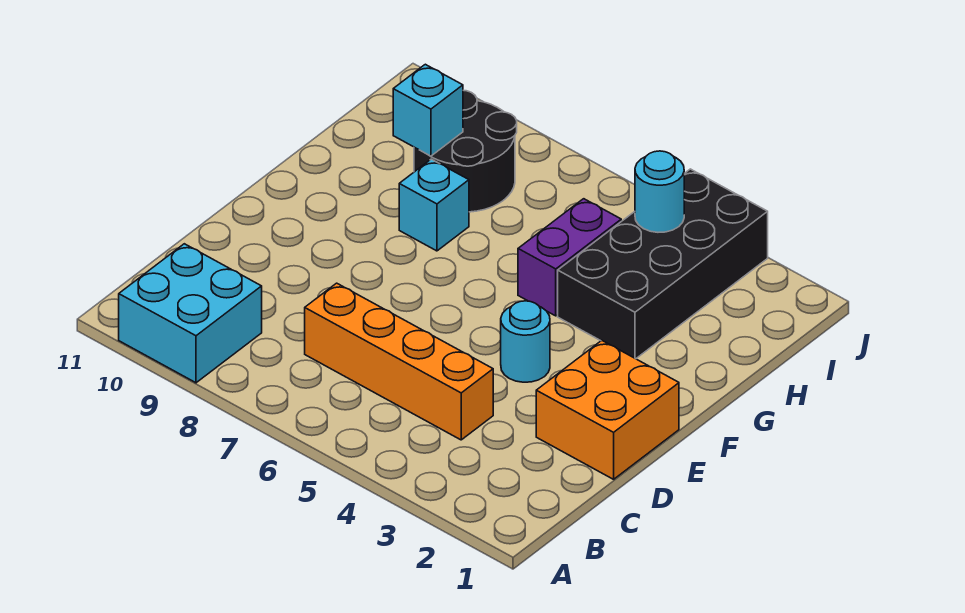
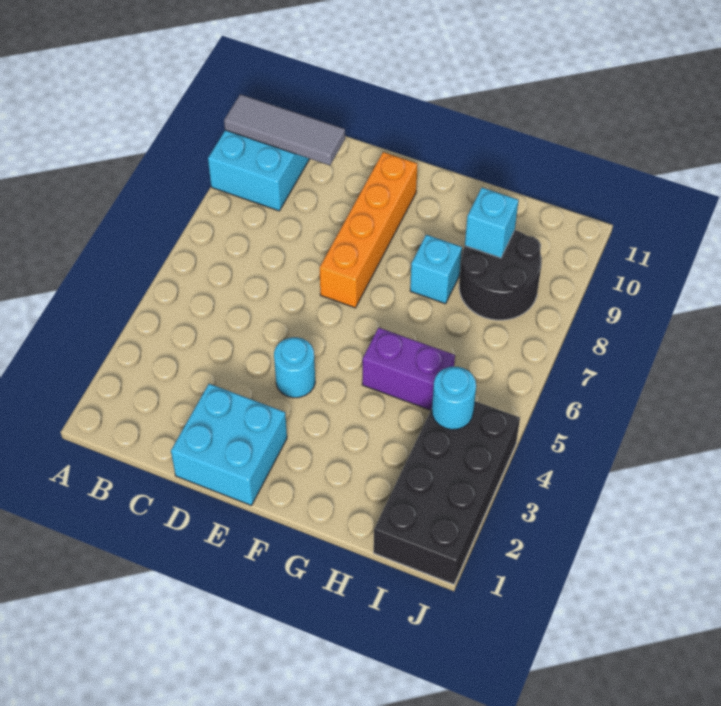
none -> grey 1x3 tile [224,94,345,165]
orange 1x4 brick [305,283,493,440] -> orange 1x4 brick moved to [320,152,418,308]
orange 2x2 brick [536,340,679,479] -> cyan 2x2 brick [171,384,287,506]
black 2x4 brick [558,169,768,359] -> black 2x4 brick turned to [374,401,520,584]

